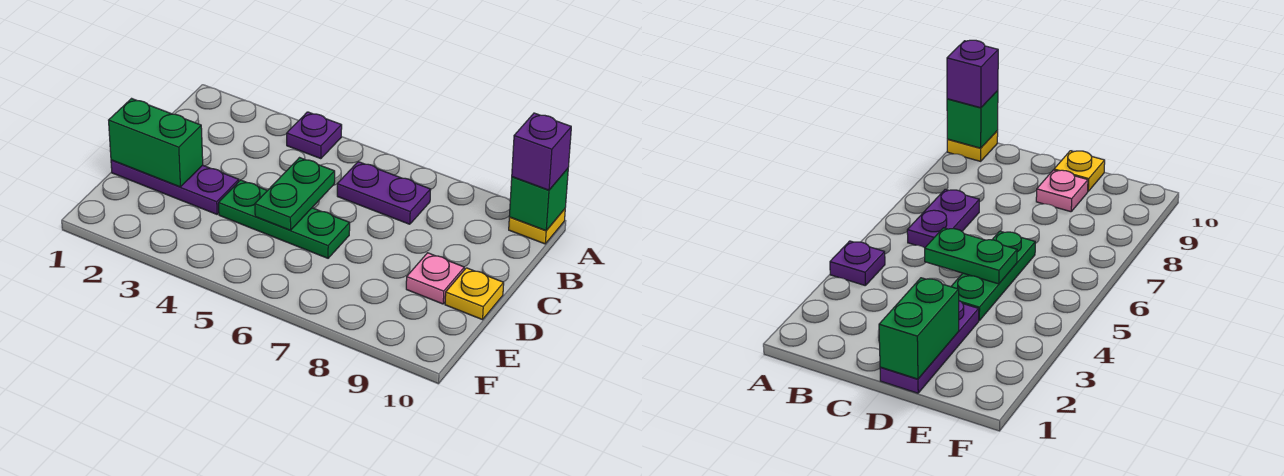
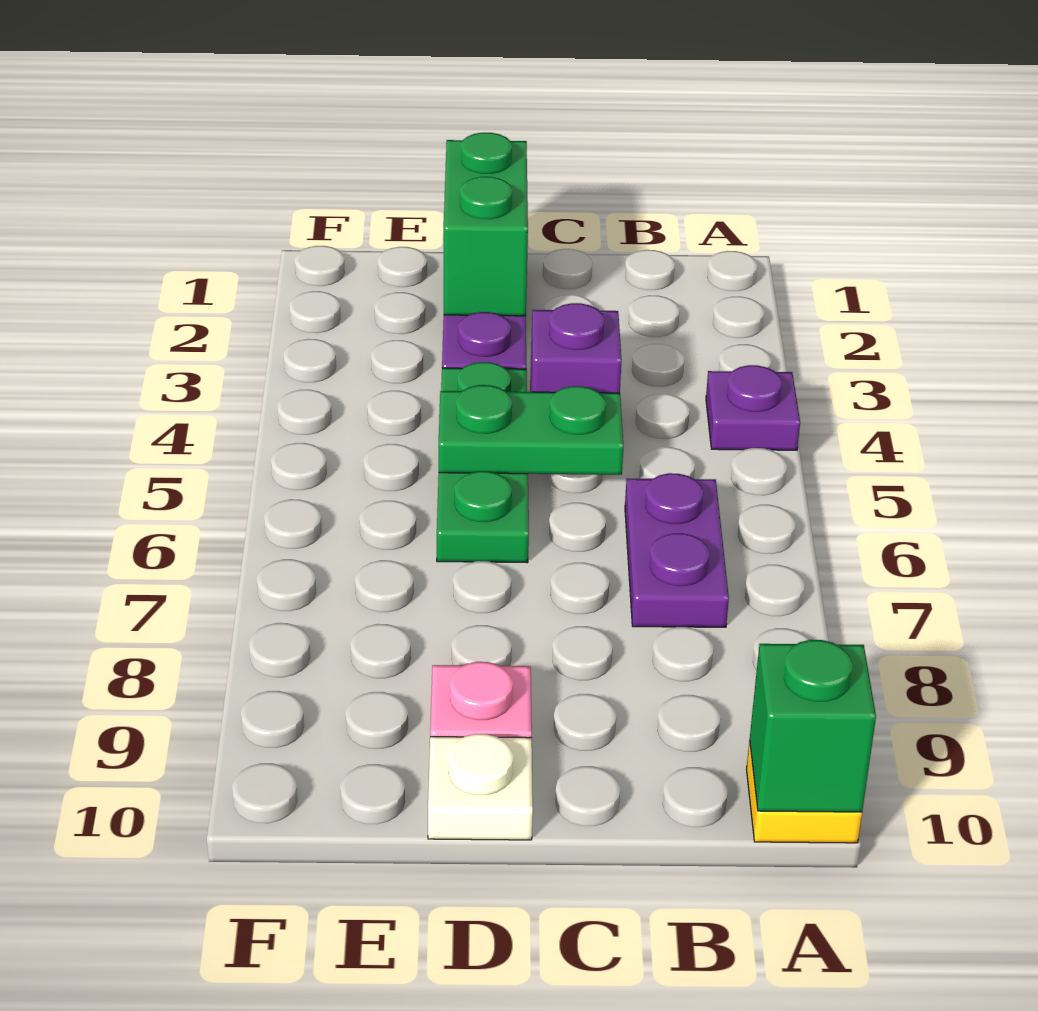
purple 1x1 brick [512,113,571,190] -> purple 1x1 brick moved to [530,303,622,393]
yellow 1x1 plate [445,268,504,320] -> white 1x1 plate [428,734,533,840]

